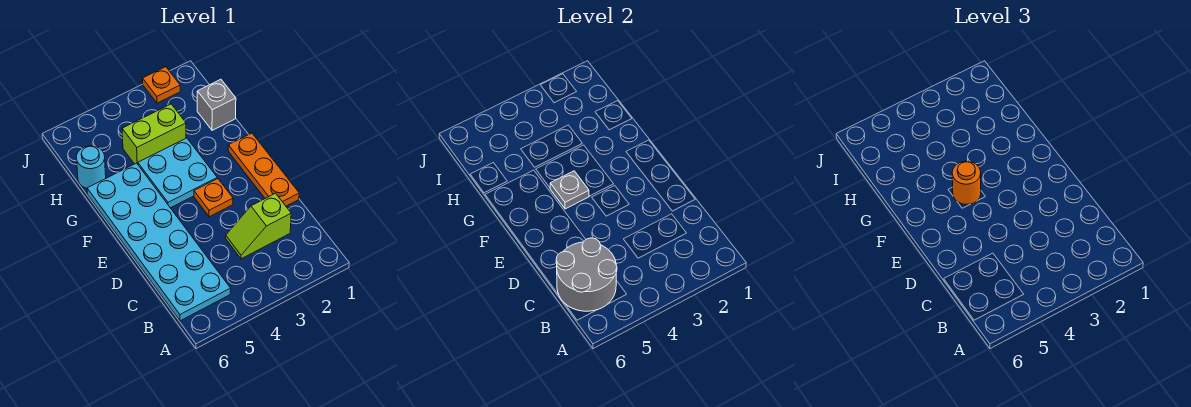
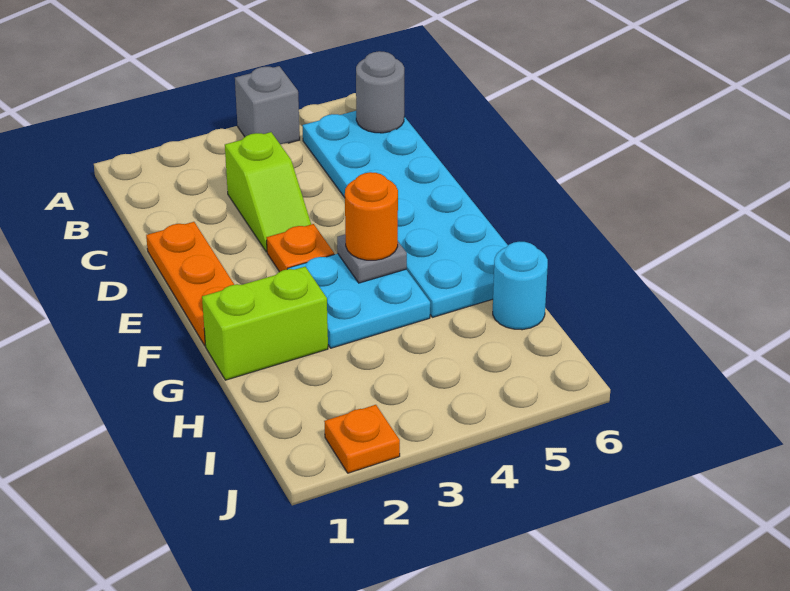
grey 2x2 round brick [556,238,617,311] -> grey 1x1 round brick [356,51,404,133]
lime 1x2 slope [226,193,291,259] -> lime 1x2 slope turned to [225,132,311,252]
grey 1x1 brick [197,79,236,130] -> grey 1x1 brick moved to [235,66,300,144]
lime 1x2 brick [122,104,186,164] -> lime 1x2 brick moved to [202,267,328,380]

